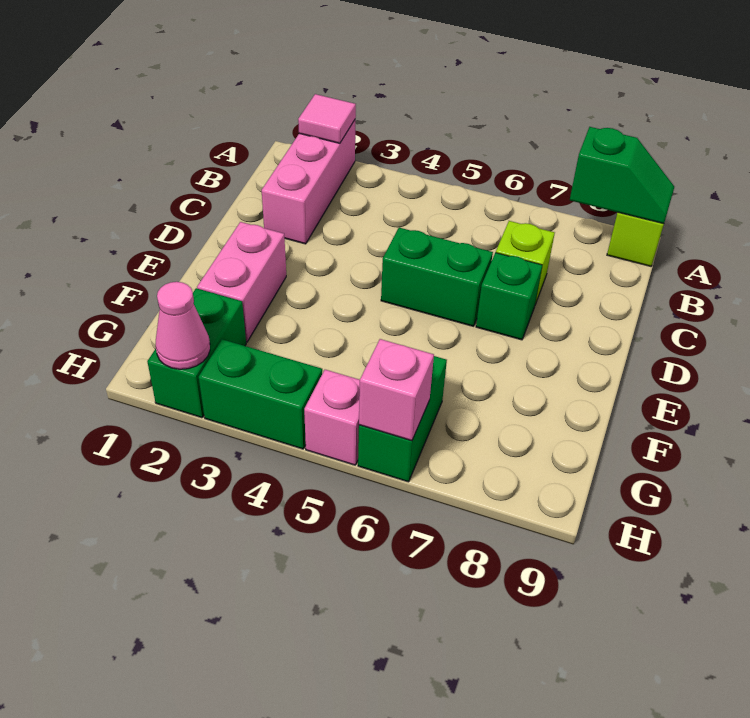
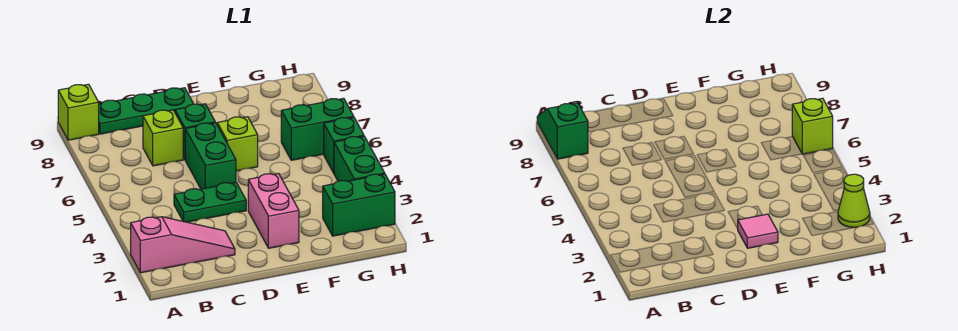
pink 1x3 brick [262,120,355,244] -> pink 1x3 slope [131,217,235,273]
pink 1x1 tile [298,94,356,143] -> pink 1x1 tile moved to [738,214,778,248]
none -> green 1x3 plate [99,88,193,134]
none -> green 1x2 plate [174,183,246,222]
pink 1x2 brick [197,222,286,342] -> pink 1x2 brick turned to [248,174,299,248]
none -> lime 1x1 brick [217,117,258,171]
pink 1x1 cone [156,282,210,369] -> lime 1x1 cone [838,174,870,228]
pink 1x1 brick [304,370,360,465] -> green 1x1 brick [324,117,364,173]
pink 1x1 brick [359,339,434,441] -> lime 1x1 brick [792,98,833,154]

